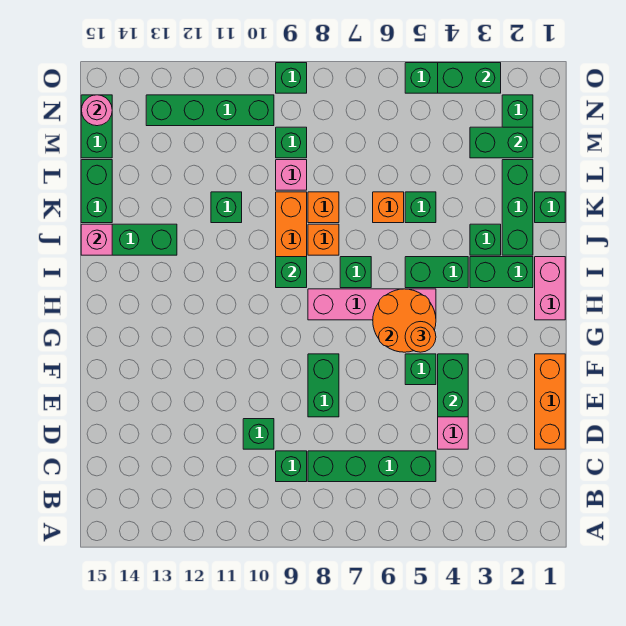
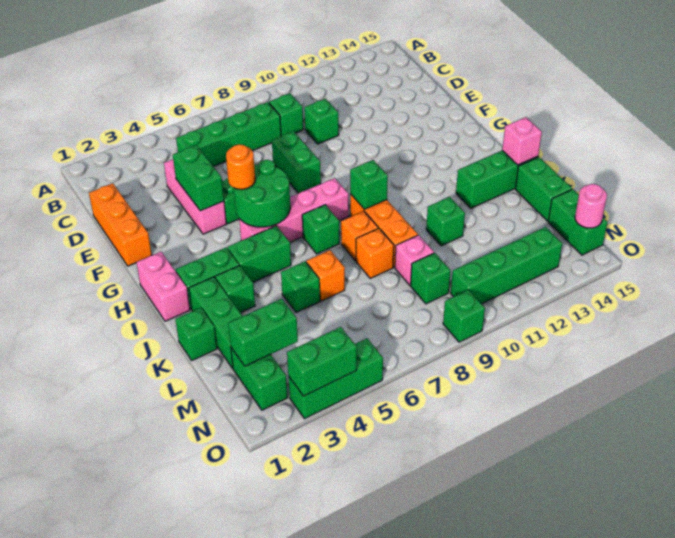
orange 2x2 round brick [373,289,436,352] -> green 2x2 round brick [234,160,290,227]

